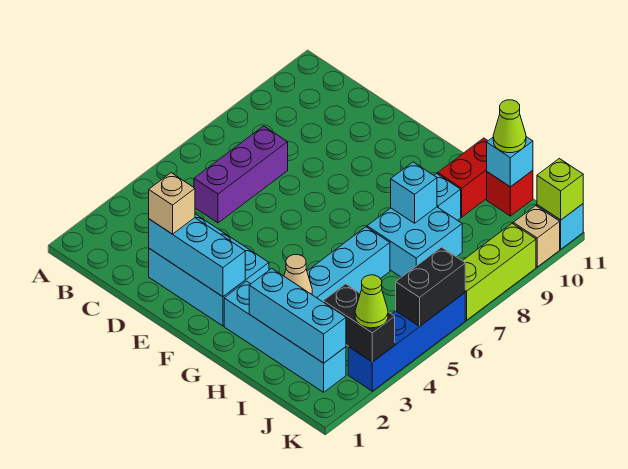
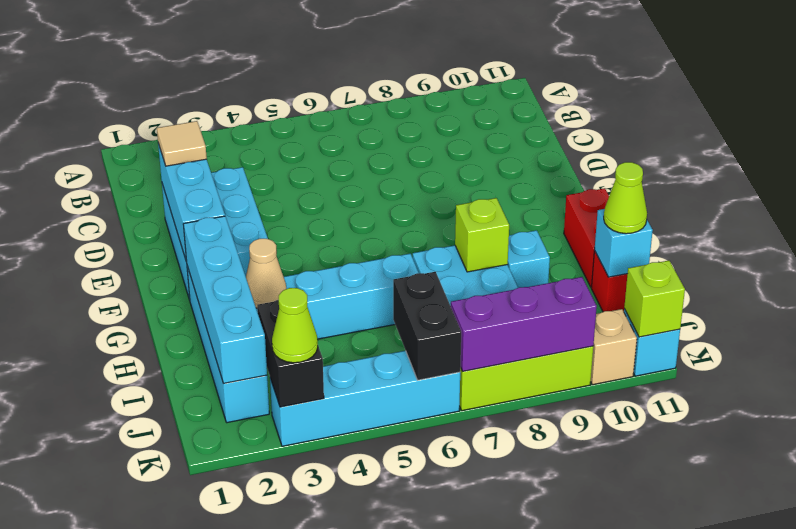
purple 1x3 brick [194,126,288,223] -> purple 1x3 brick moved to [451,277,597,371]
tan 1x1 brick [149,173,195,234] -> tan 1x1 tile [157,121,207,166]
cyan 1x3 brick [249,268,346,363] -> cyan 1x4 brick [183,216,267,384]
cyan 1x1 brick [391,162,437,223] -> lime 1x1 brick [455,198,509,272]
red 1x2 brick [438,138,488,217] -> red 1x2 brick turned to [564,188,609,287]
blue 1x4 brick [348,293,465,391] -> cyan 1x4 brick [270,351,460,446]
black 1x2 brick [396,247,465,326] -> black 1x2 brick turned to [393,272,461,380]

